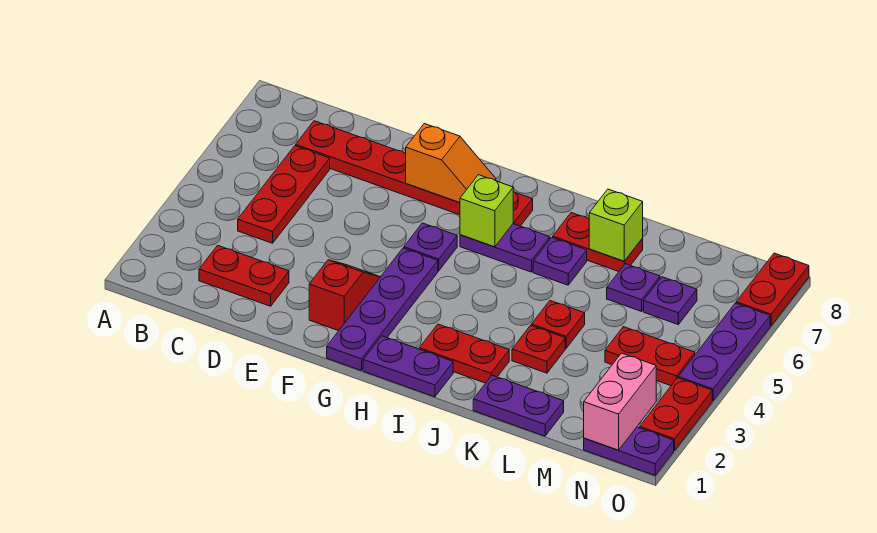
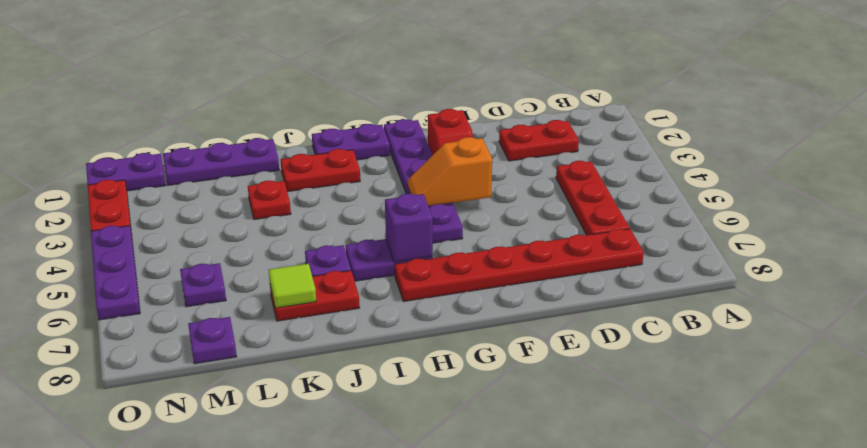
orange 1x2 slope [405,124,496,203] -> orange 1x2 slope moved to [408,137,492,206]
lime 1x1 brick [460,175,513,247] -> purple 1x1 brick [385,194,433,262]
purple 1x2 plate [473,375,564,436] -> purple 1x3 plate [163,138,279,185]
red 1x1 plate [531,301,585,348] -> none
lime 1x1 brick [589,189,643,261] -> lime 1x1 tile [269,264,316,308]
purple 1x1 plate [607,264,660,311] -> purple 1x1 plate moved to [188,317,237,364]
red 1x2 plate [605,327,695,386] -> none
pink 1x2 brick [584,353,656,450] -> none
red 1x2 plate [736,253,809,326] -> none

